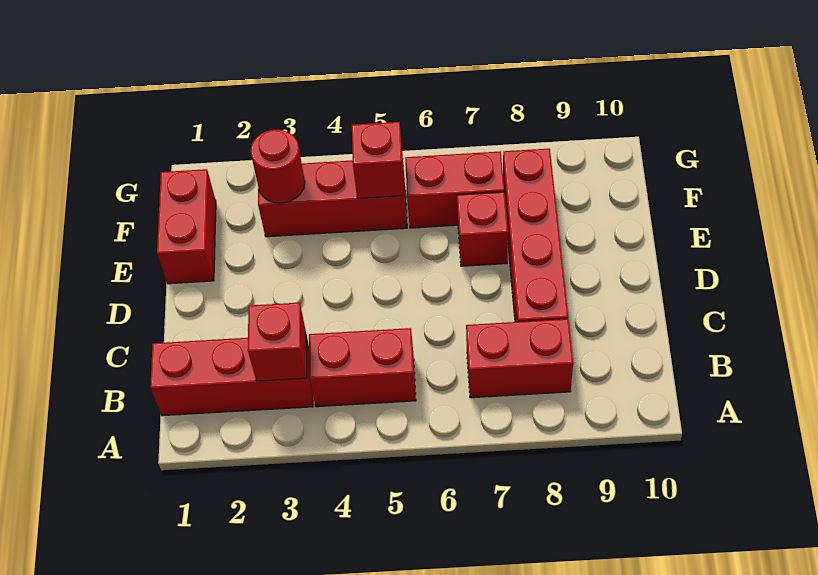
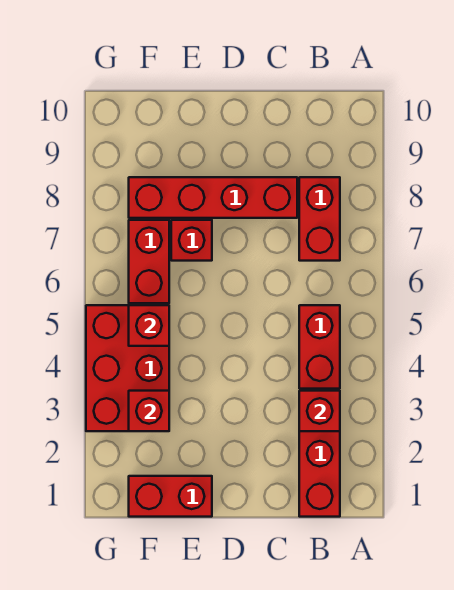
red 1x3 brick [258,160,407,237] -> red 2x3 brick [86,305,169,431]
red 1x1 round brick [250,129,305,203] -> red 1x1 brick [129,391,169,431]

